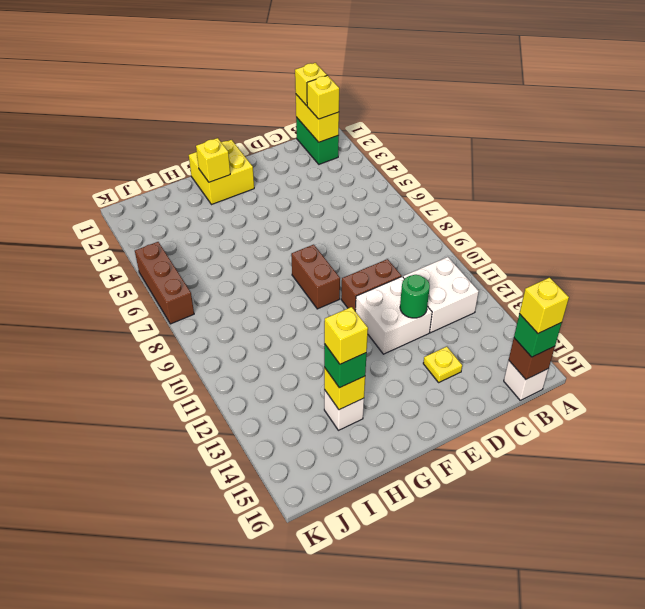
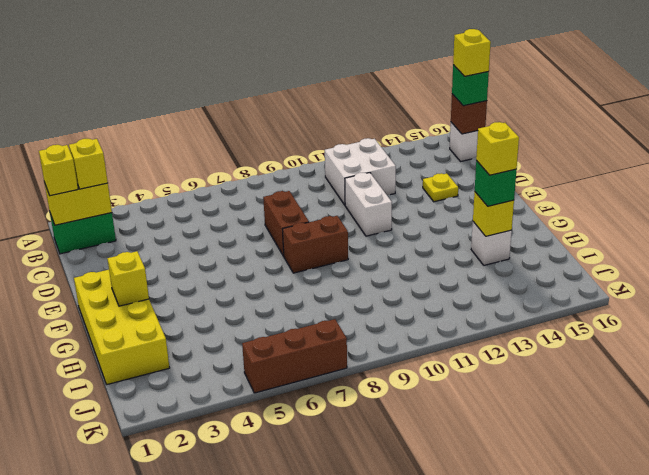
brown 1x2 brick [341,259,401,310] -> brown 1x2 brick moved to [263,191,309,256]
white 2x2 brick [355,277,432,354] -> white 1x2 brick [345,173,392,236]
green 1x1 round brick [400,275,430,318] -> none
yellow 2x2 brick [189,140,254,205] -> yellow 2x4 brick [74,270,169,384]

